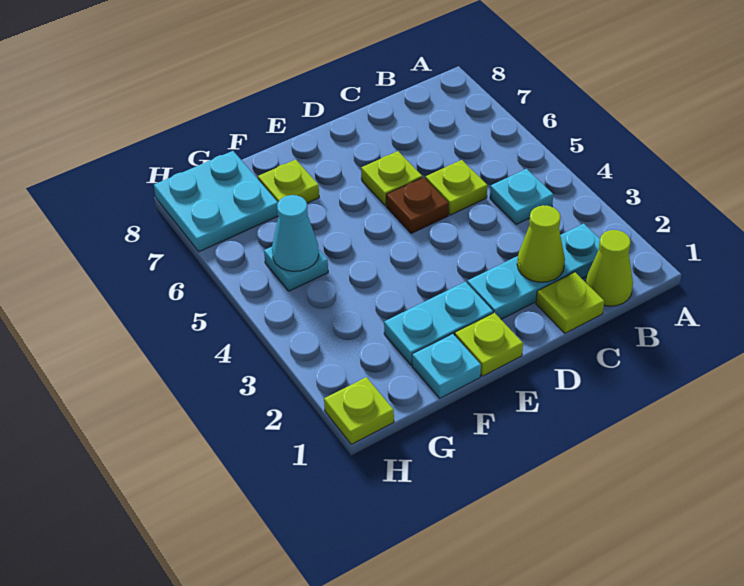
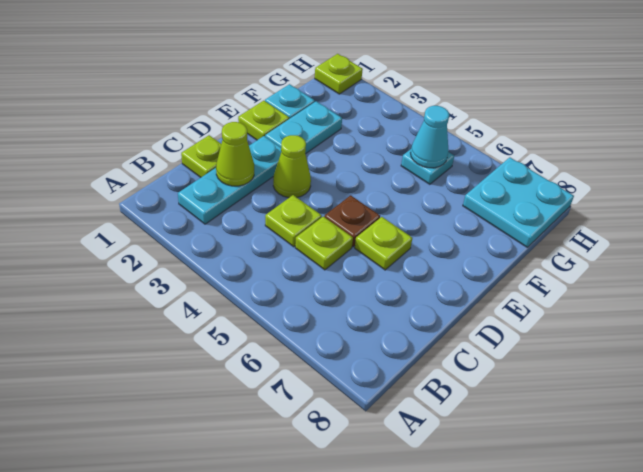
lime 1x1 cone [586,230,633,306] -> lime 1x1 cone moved to [273,135,311,198]
cyan 1x1 plate [490,169,553,224] -> none
lime 1x1 plate [258,160,319,203] -> lime 1x1 plate moved to [265,195,322,247]

